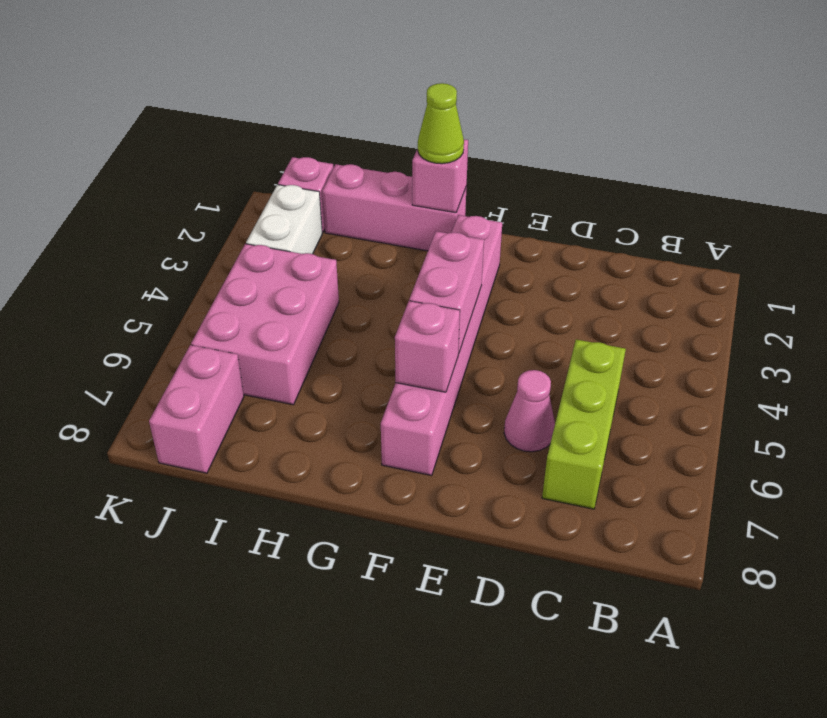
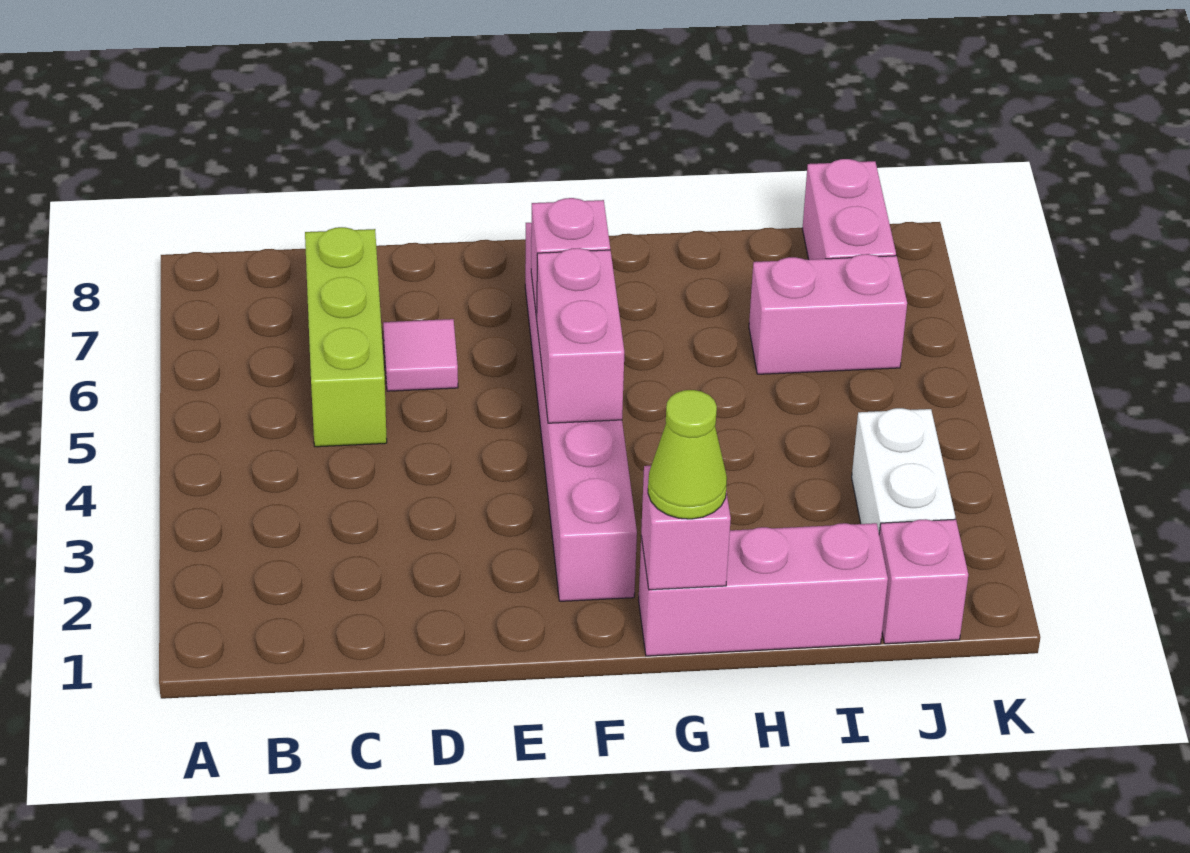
pink 1x1 cone [504,370,555,452] -> pink 1x1 tile [383,319,458,391]
pink 2x3 brick [191,244,339,405] -> pink 1x2 brick [749,254,907,374]

